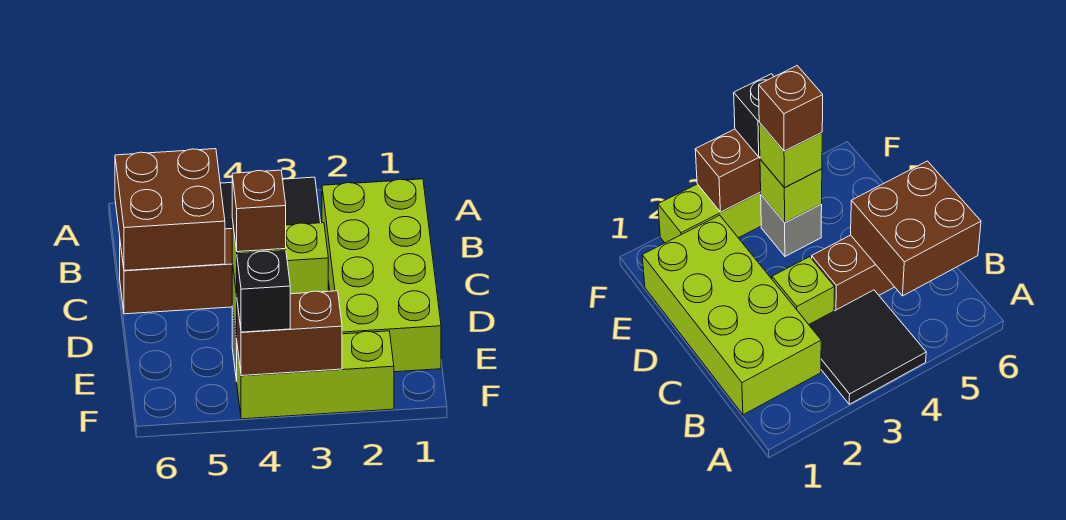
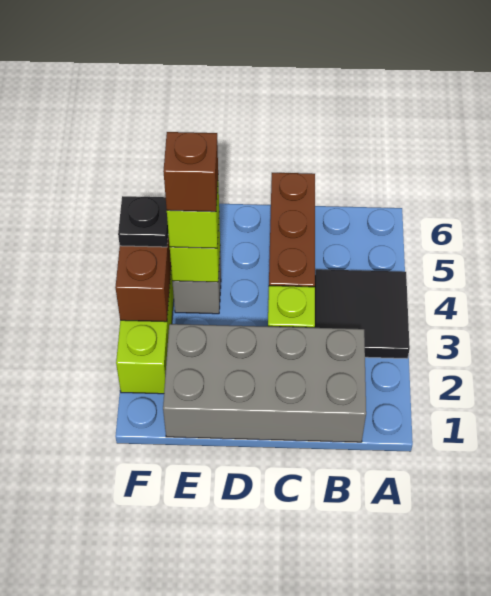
lime 2x4 brick [322,179,441,372] -> grey 2x4 brick [163,324,366,442]
brown 2x2 brick [115,149,225,271] -> none
black 1x1 brick [236,251,290,332] -> black 1x1 plate [118,196,168,247]

